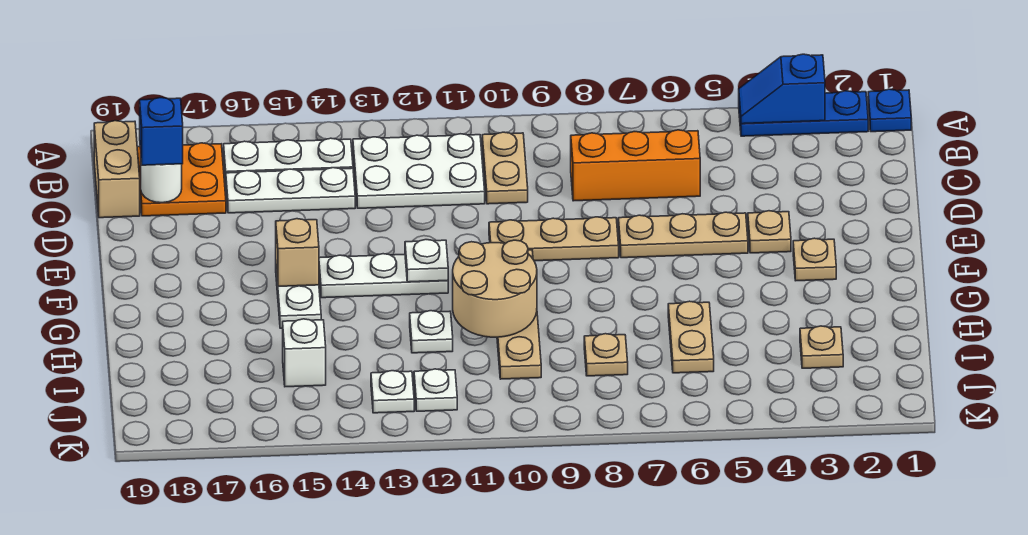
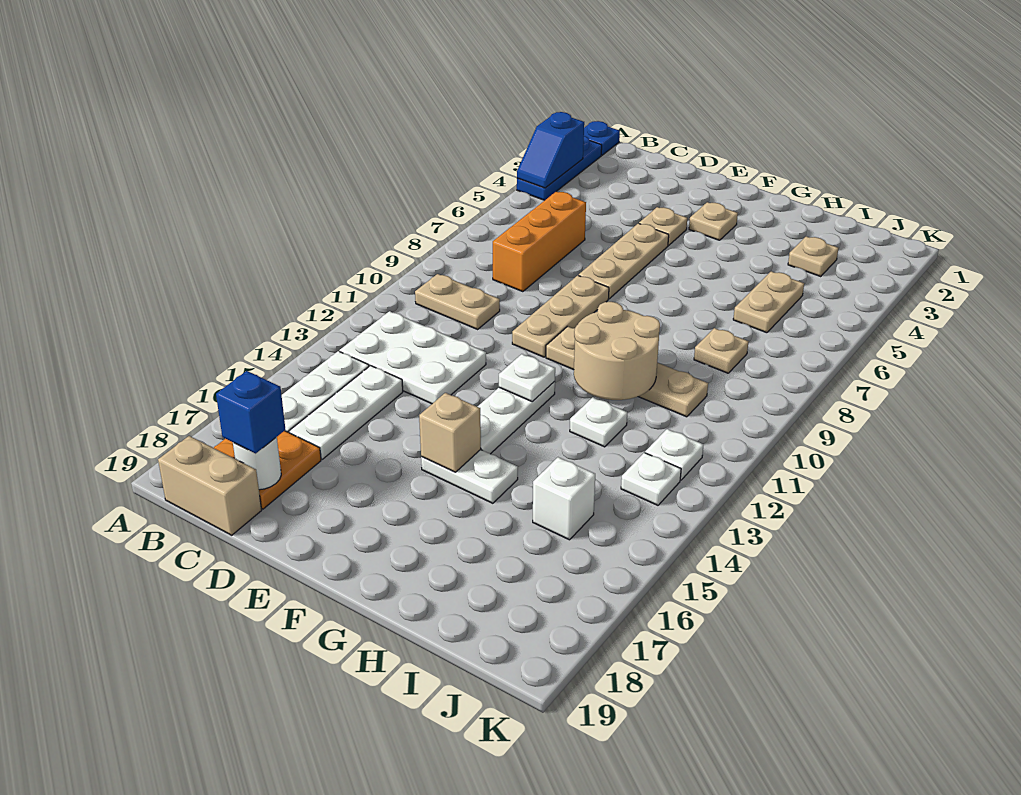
white 2x3 plate [353,134,485,208] -> white 2x3 plate turned to [339,311,486,404]
tan 1x2 plate [668,301,714,373] -> tan 1x2 plate turned to [733,271,804,333]

